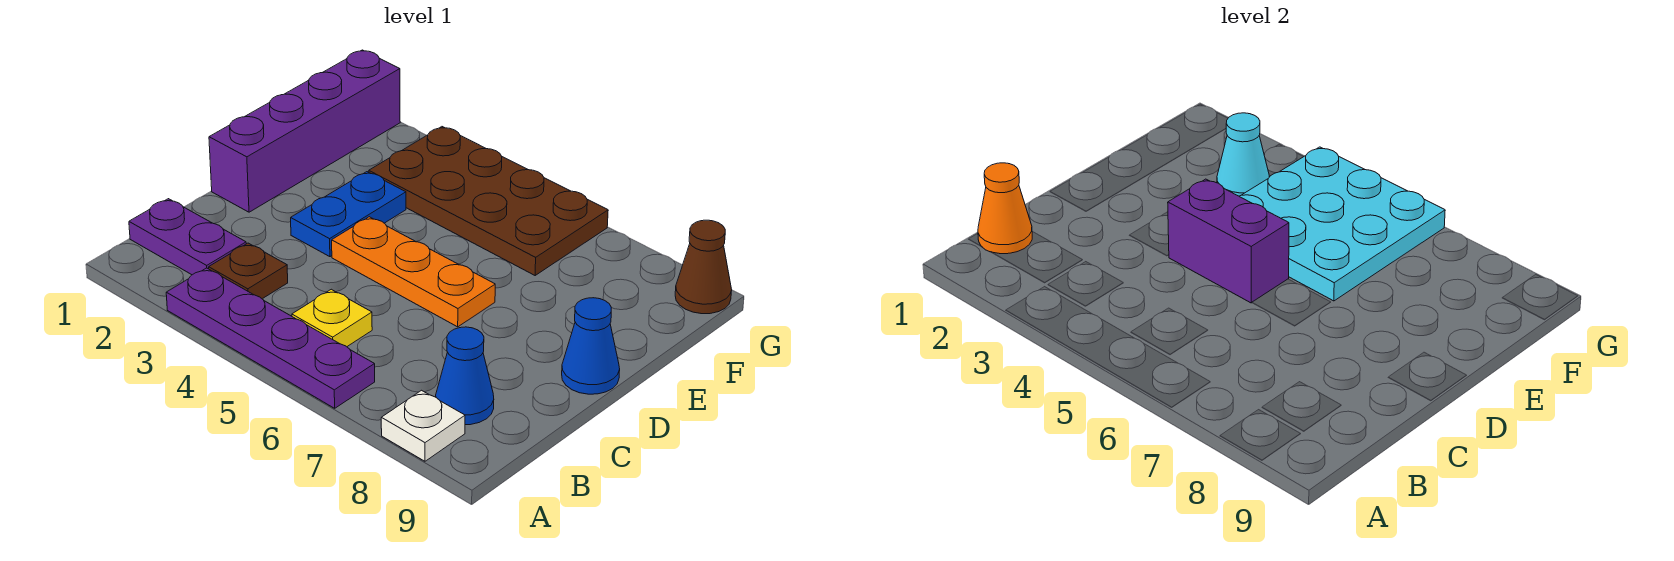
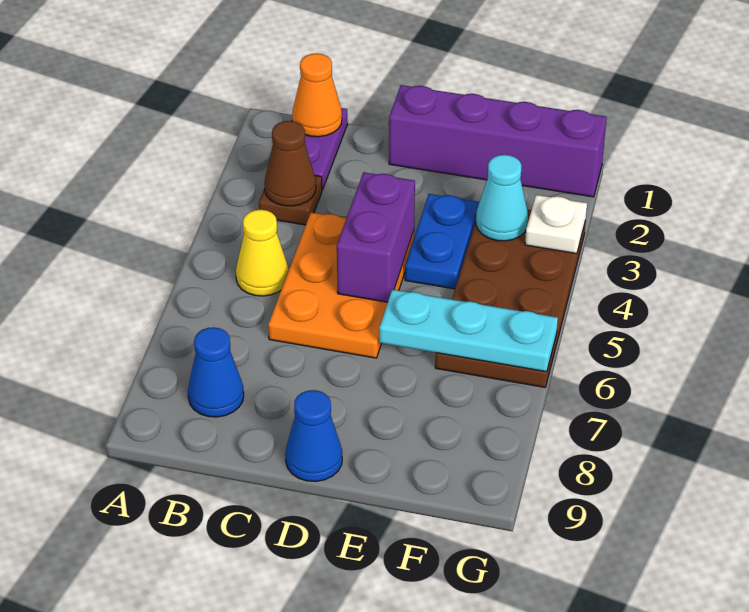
purple 1x4 plate [166,268,375,408] -> none
white 1x1 plate [381,390,465,461] -> white 1x1 plate moved to [525,195,587,254]
yellow 1x1 plate [292,289,372,347] -> yellow 1x1 cone [236,210,289,296]
blue 1x2 plate [291,172,406,257] -> blue 1x2 plate turned to [405,194,479,289]
orange 1x3 plate [332,217,495,327] -> orange 2x3 plate [268,213,414,358]
cyan 3x3 plate [1239,147,1445,301] -> cyan 1x3 plate [379,290,558,372]
brown 1x1 cone [675,220,732,314] -> brown 1x1 cone moved to [264,121,316,206]

